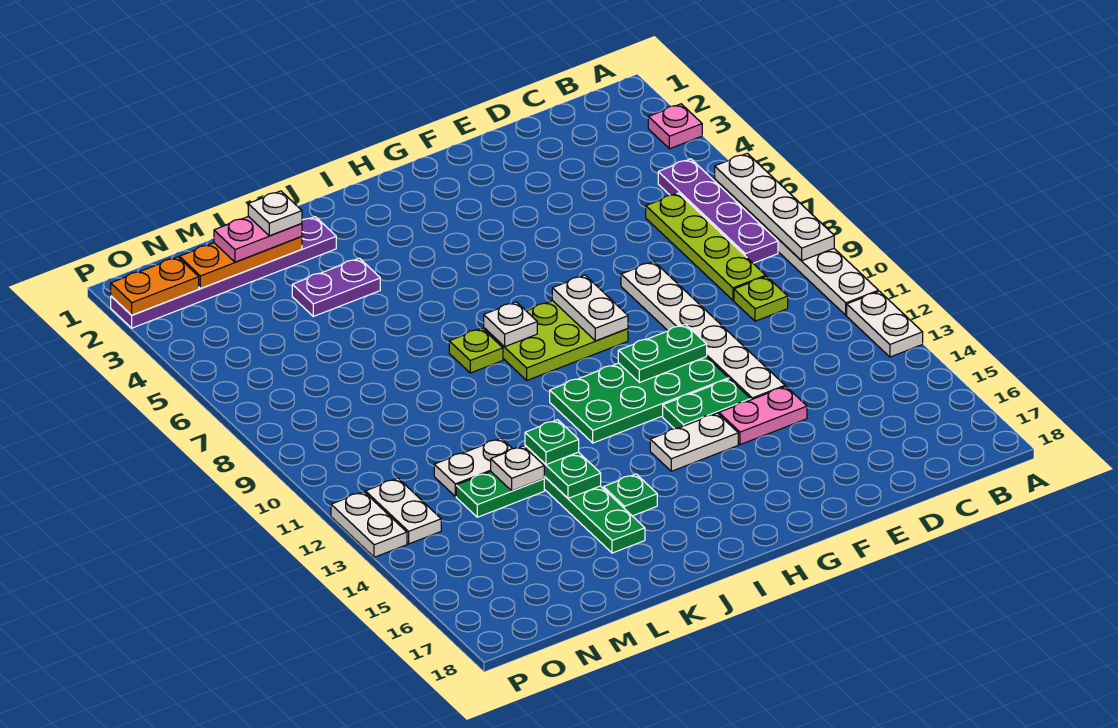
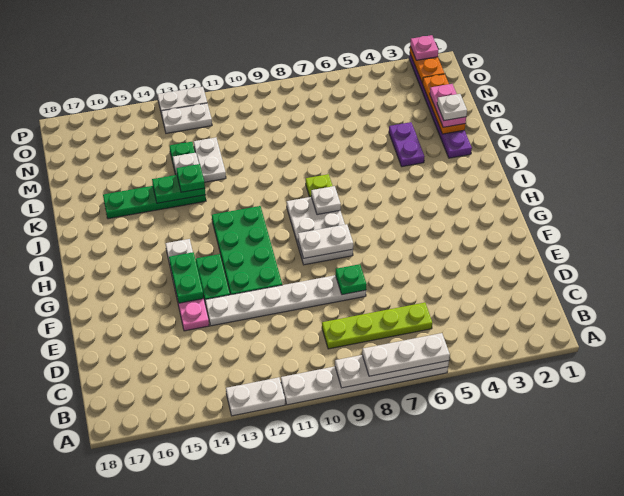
pink 1x1 plate [648,104,702,149] -> pink 1x1 plate moved to [410,35,438,60]
none -> white 1x3 plate [362,333,450,376]
purple 1x4 plate [658,159,778,263] -> none
lime 1x1 plate [734,276,788,321] -> none
green 1x2 plate [618,324,707,383] -> green 1x2 plate moved to [169,252,204,303]
lime 2x3 plate [483,301,628,380] -> white 2x3 plate [287,197,353,265]
green 1x1 plate [604,474,657,516] -> green 1x1 plate moved to [336,264,367,295]

